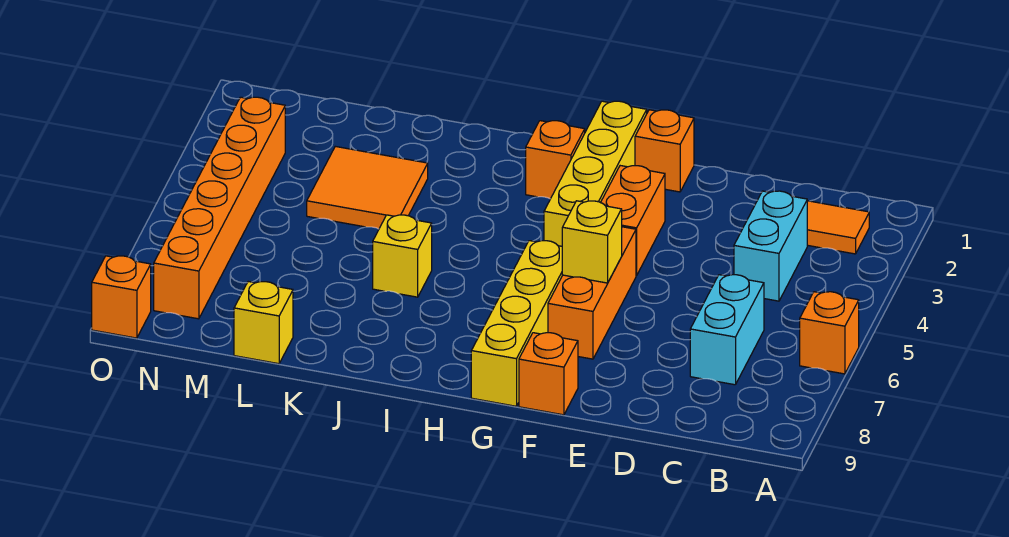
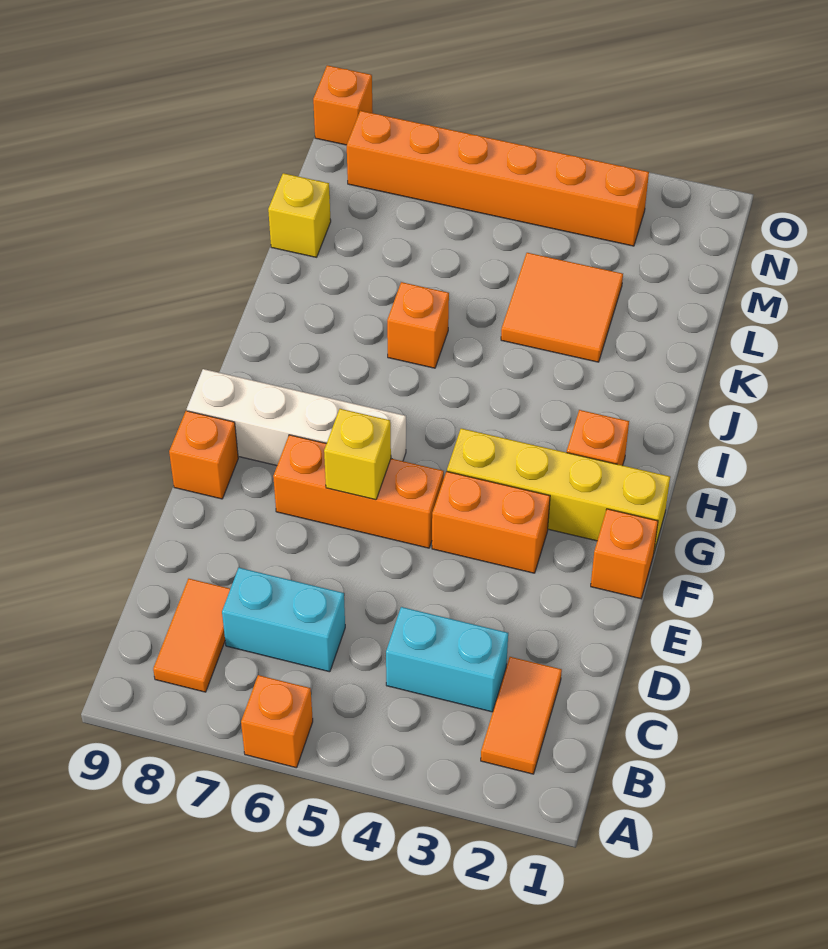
none -> orange 1x2 tile [153,579,230,692]
yellow 1x4 brick [471,241,563,406] -> white 1x4 brick [187,369,406,465]
yellow 1x1 brick [373,215,432,297] -> orange 1x1 brick [387,282,449,368]

